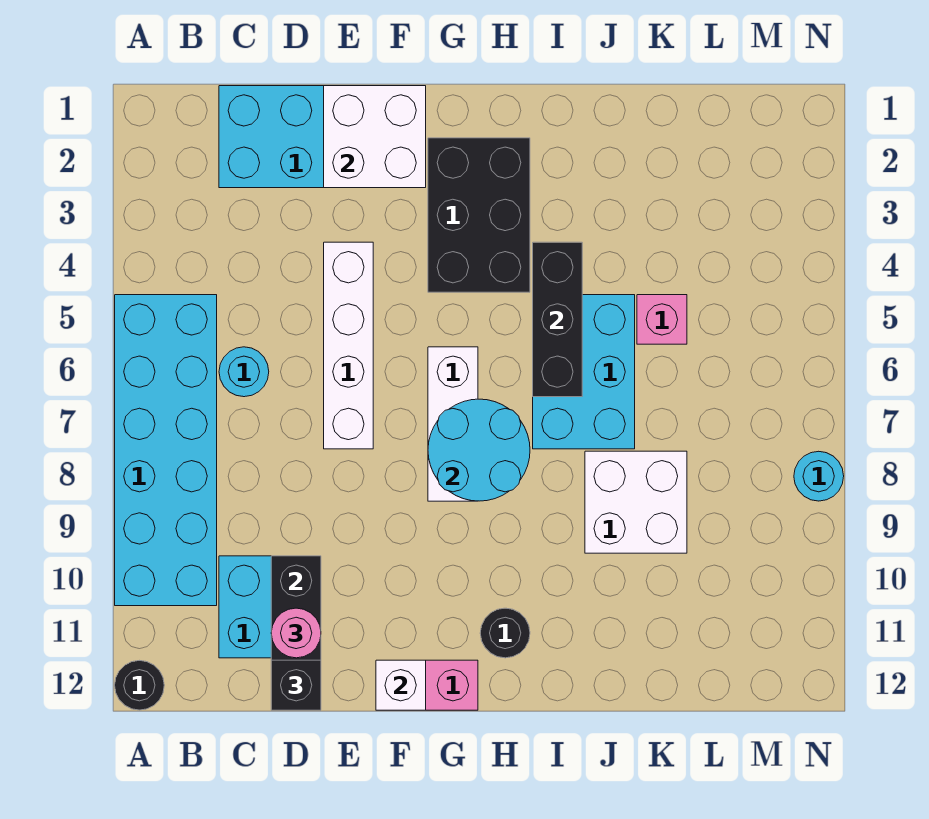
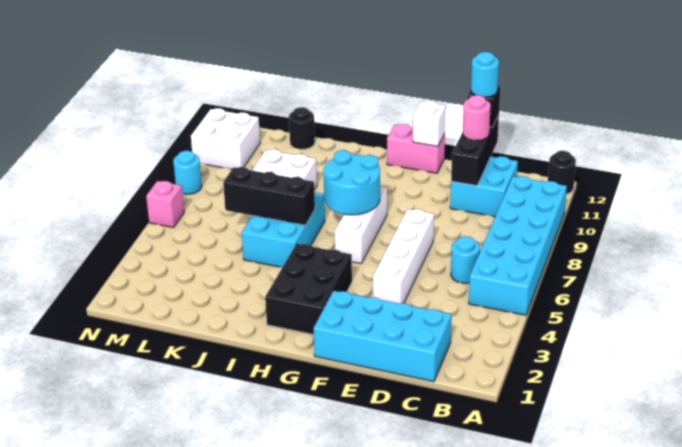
none -> cyan 1x1 round brick [471,52,499,97]
white 2x2 brick [324,86,426,188] -> white 2x2 brick moved to [191,108,260,169]
black 1x1 round brick [480,608,530,658] -> black 1x1 round brick moved to [289,107,315,149]
black 1x3 brick [533,242,582,397] -> black 1x3 brick turned to [223,167,315,225]
pink 1x1 brick [637,295,687,344] -> pink 1x1 brick moved to [146,181,184,227]

